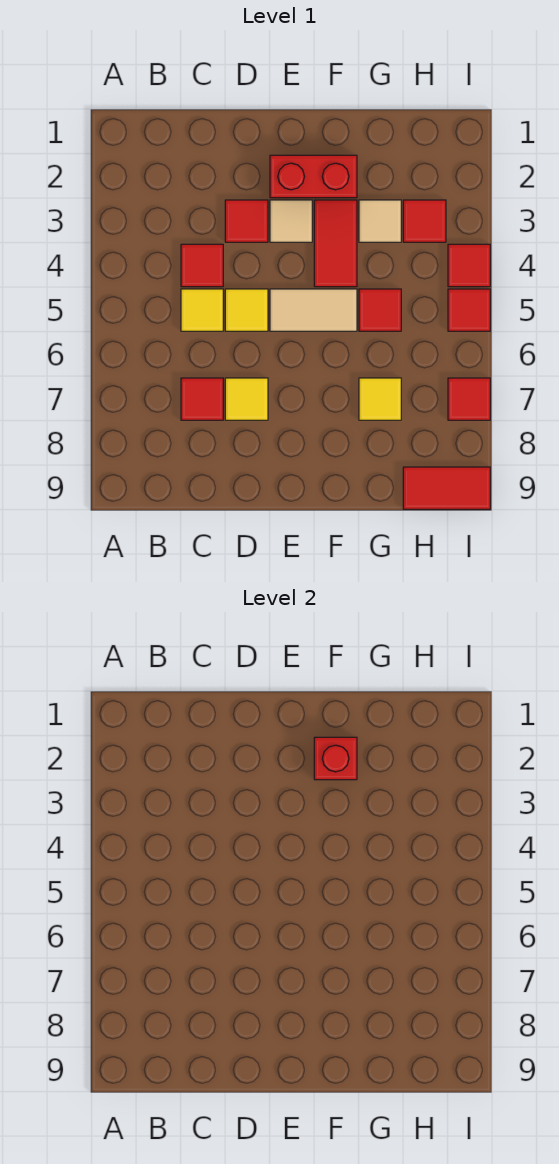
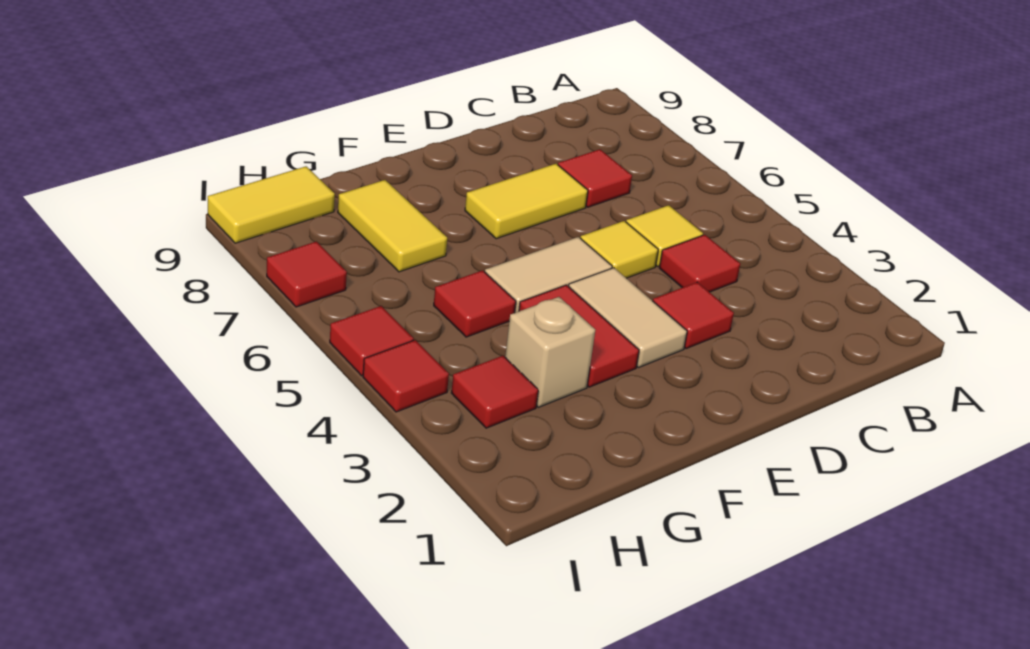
yellow 1x1 tile [225,378,268,420] -> yellow 1x2 tile [465,164,588,239]
red 1x2 brick [270,155,357,198] -> none
tan 1x1 tile [270,200,312,242] -> tan 1x2 tile [569,268,687,367]
red 1x1 brick [314,737,357,780] -> none
tan 1x1 tile [359,200,401,242] -> tan 1x1 brick [505,297,595,407]
yellow 1x1 tile [359,378,401,420] -> yellow 1x2 tile [338,180,447,272]
red 1x2 tile [403,467,490,509] -> yellow 1x2 tile [208,166,335,243]

